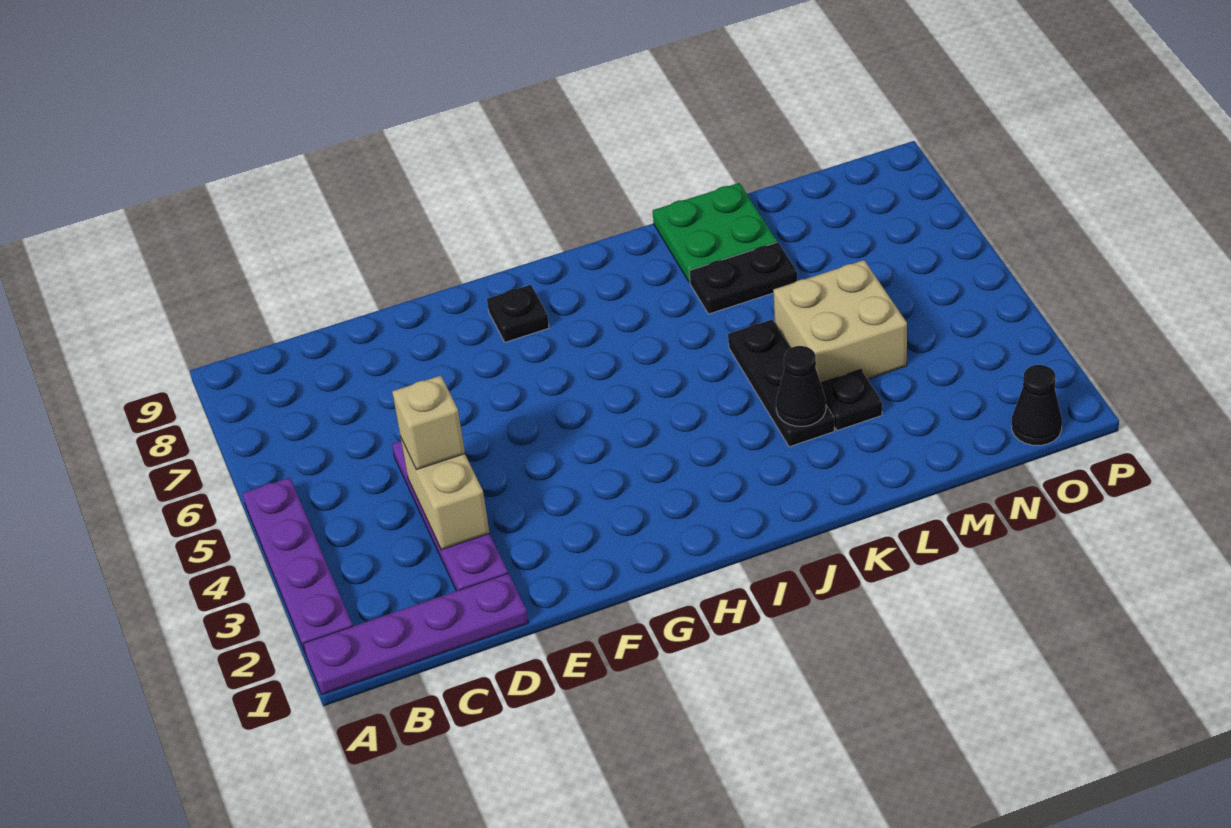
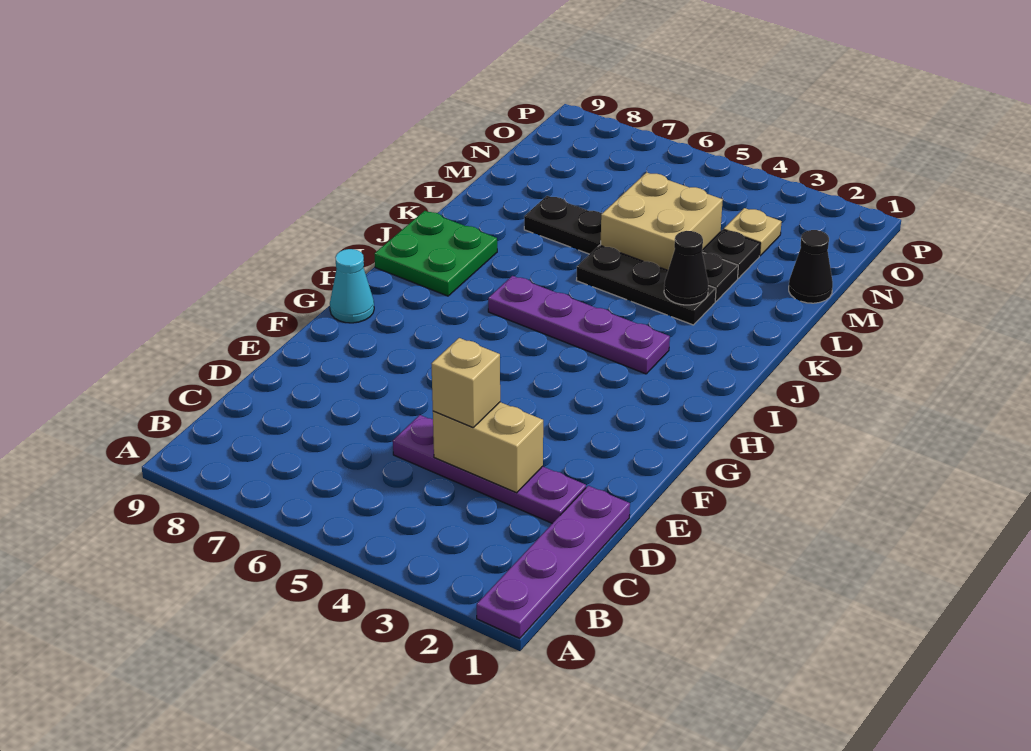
purple 1x4 plate [242,478,353,652] -> purple 1x4 plate moved to [488,276,670,374]
black 1x1 plate [487,285,549,342] -> black 1x1 plate moved to [702,230,760,278]
none -> cyan 1x1 cone [330,249,374,323]
black 1x2 plate [689,242,797,314] -> black 1x2 plate turned to [524,196,602,254]
green 2x2 plate [653,183,777,283] -> green 2x2 plate moved to [374,211,497,296]
none -> tan 1x1 plate [724,208,782,256]
black 1x1 cone [1012,365,1062,446] -> black 1x1 cone moved to [789,230,833,303]

